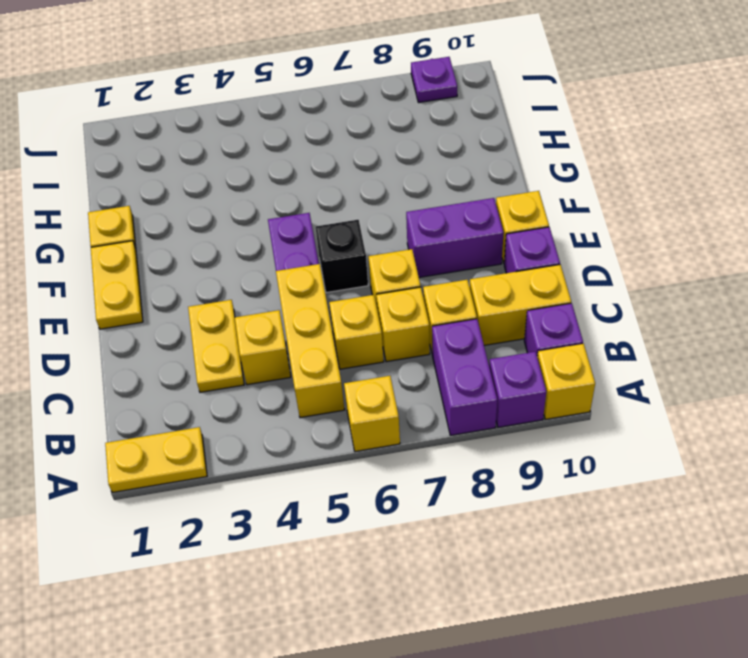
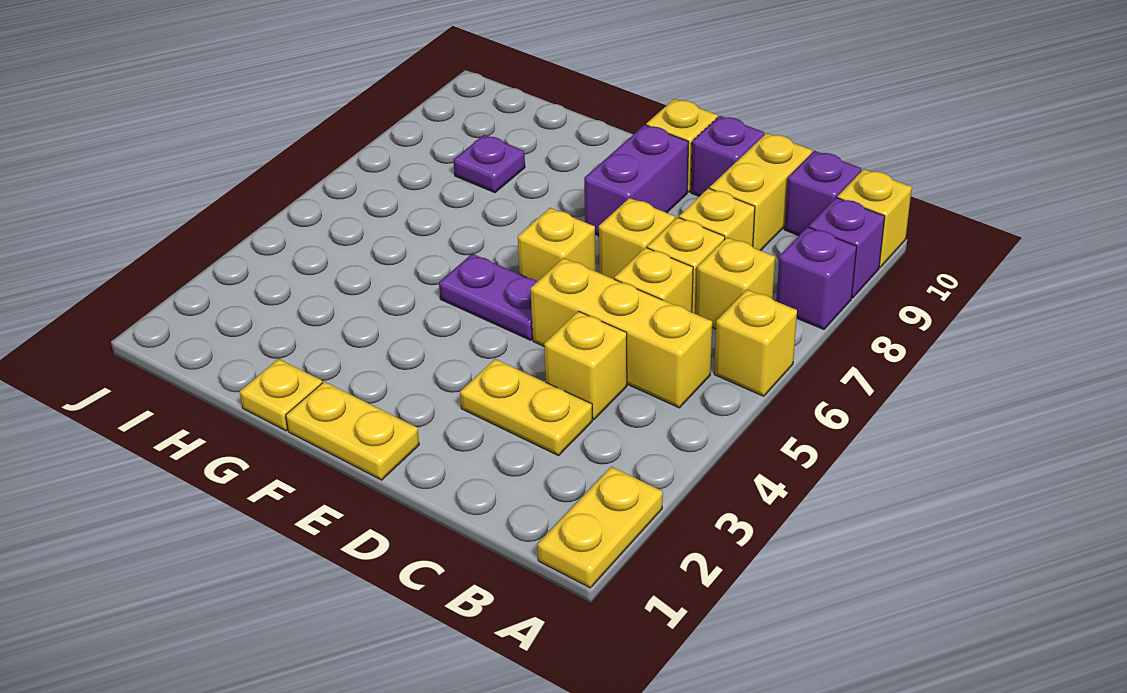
purple 1x2 brick [432,319,497,435] -> purple 1x1 brick [776,227,857,329]
none -> yellow 1x1 brick [696,237,775,329]
black 1x1 brick [316,220,368,293] -> yellow 1x1 brick [518,208,596,282]
purple 1x1 plate [411,57,457,103] -> purple 1x1 plate moved to [454,135,525,193]

